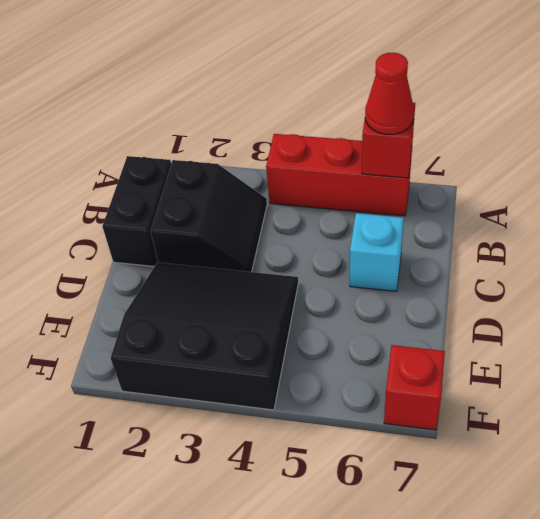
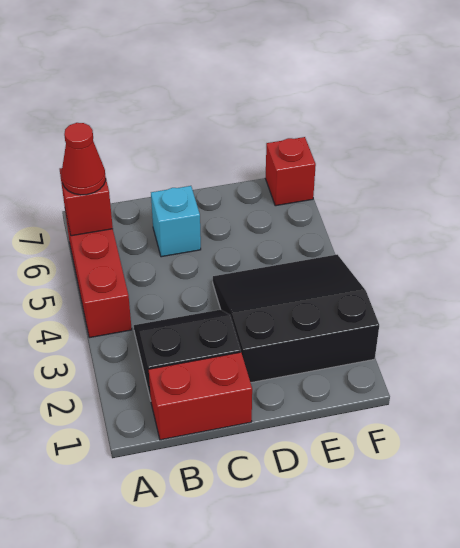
black 1x2 brick [102,156,171,267] -> red 1x2 brick [149,352,252,440]
black 3x3 slope [111,263,298,410] -> black 3x3 slope turned to [213,255,379,383]

